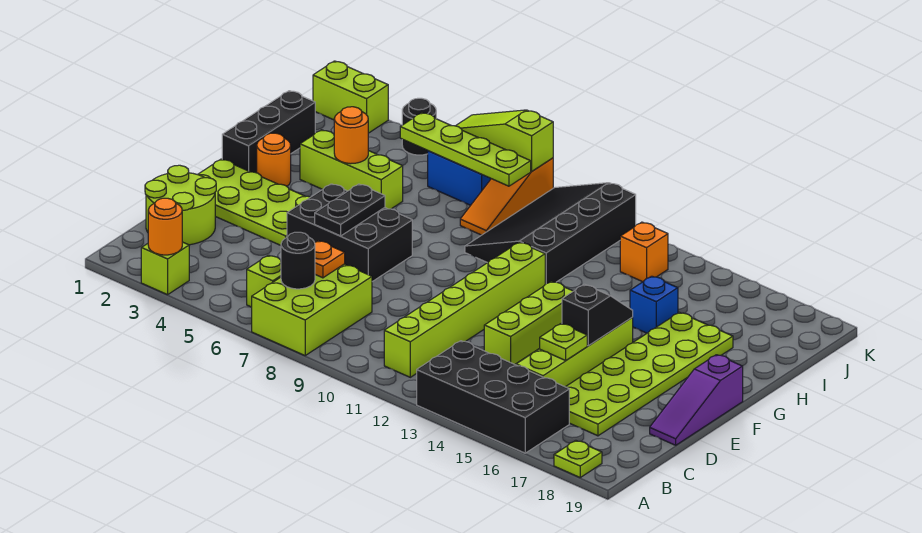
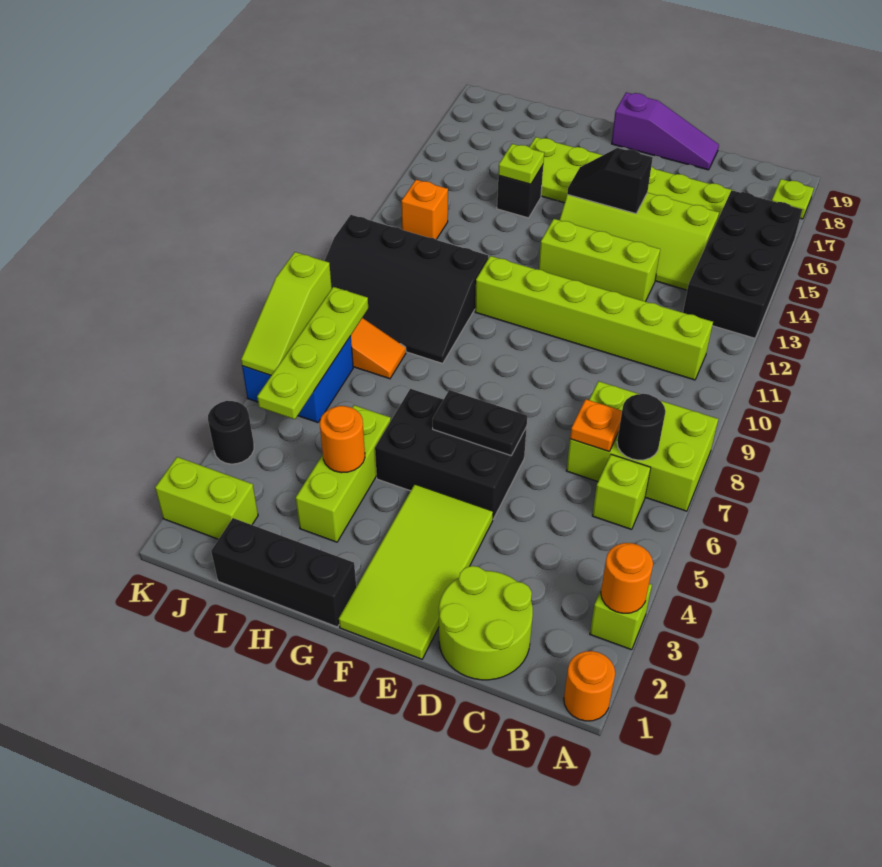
lime 1x1 plate [539,324,587,360] -> lime 1x1 plate moved to [498,144,544,184]
lime 2x4 plate [198,159,310,245] -> lime 2x4 tile [339,484,493,659]
black 2x3 brick [287,184,412,282] -> black 2x3 brick turned to [375,389,527,519]
orange 1x1 round brick [257,133,291,186] -> orange 1x1 round brick moved to [564,651,615,721]
blue 1x1 brick [630,276,678,333] -> black 1x1 brick [497,165,543,218]
lime 1x2 brick [313,61,388,133] -> lime 1x2 brick turned to [155,457,258,539]

